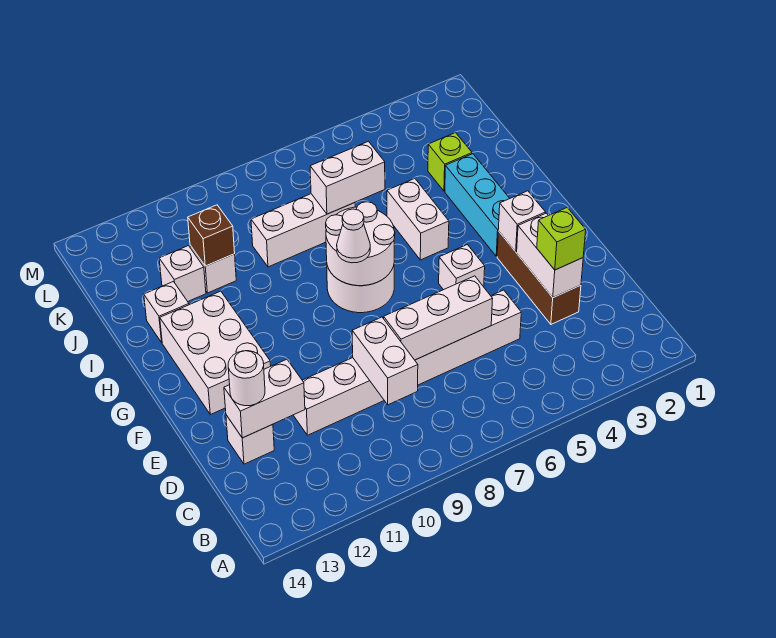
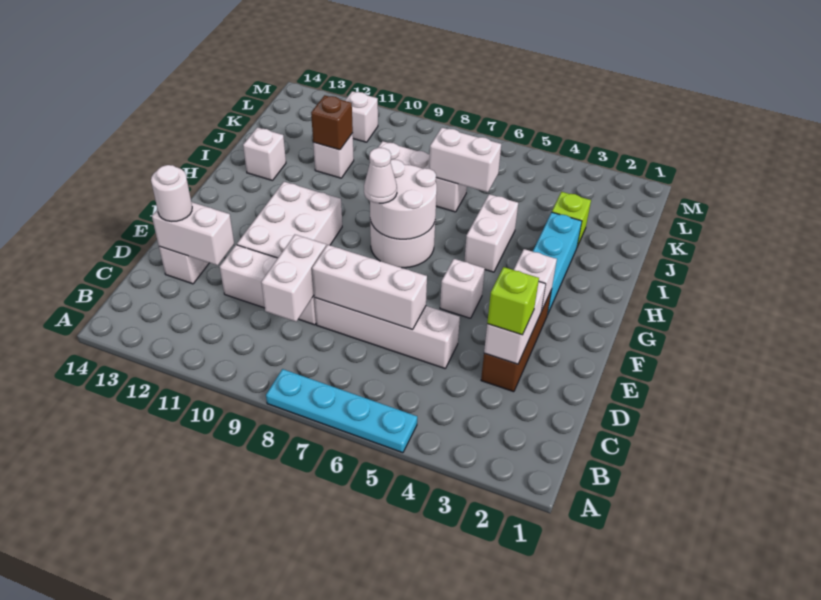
none -> cyan 1x4 plate [266,369,417,453]
white 2x3 brick [160,291,271,415] -> white 2x3 brick moved to [237,182,342,258]
white 1x1 brick [159,246,206,301] -> white 1x1 brick moved to [345,91,378,142]

